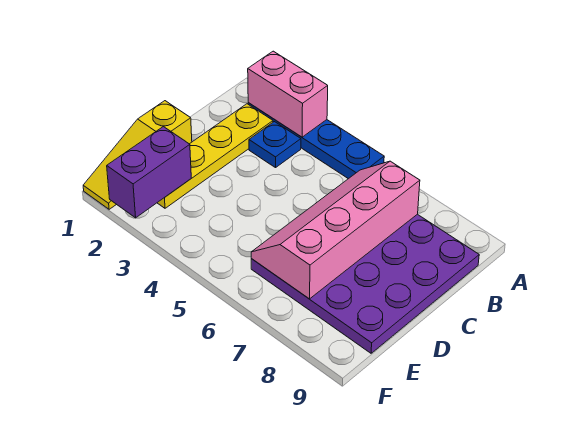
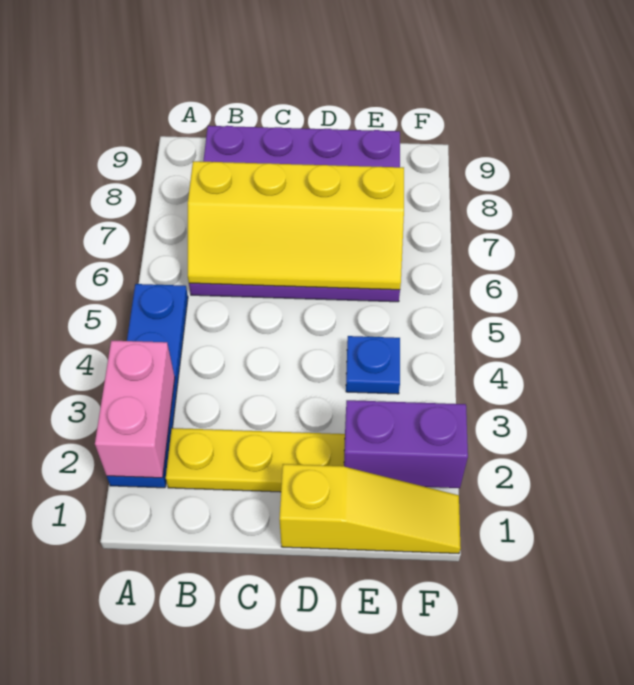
blue 1x1 plate [249,122,301,168] -> blue 1x1 plate moved to [346,336,400,394]
pink 2x4 slope [251,161,420,299] -> yellow 2x4 slope [188,161,404,290]

